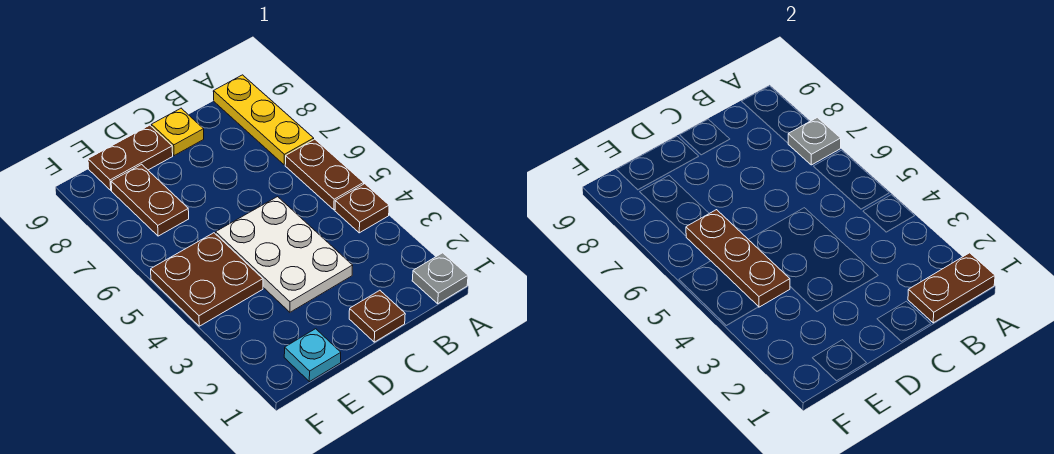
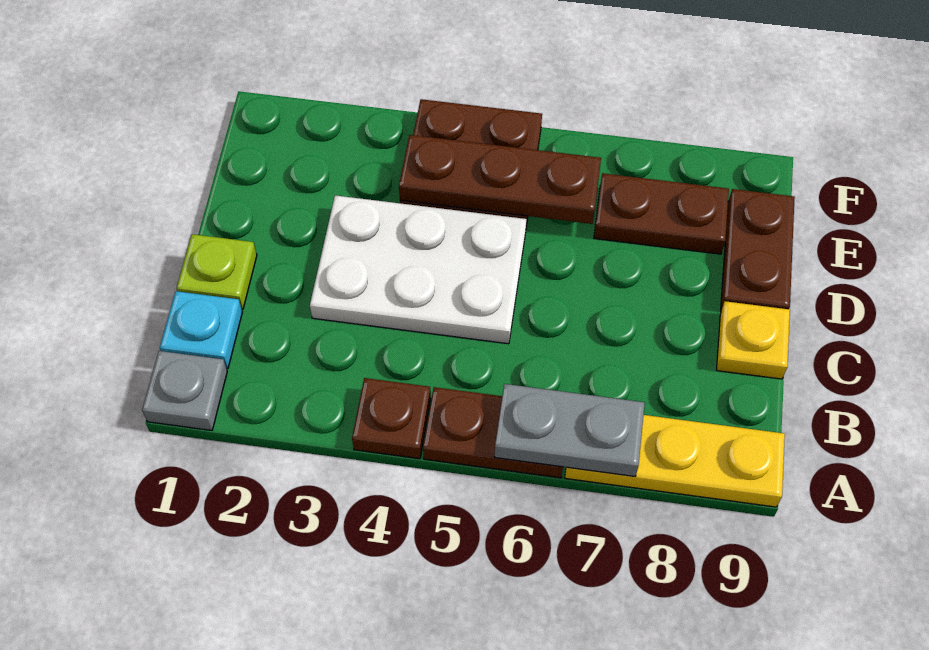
brown 1x2 plate [908,253,995,323] -> none
grey 1x1 plate [788,117,841,165] -> grey 1x2 plate [494,384,645,476]
brown 1x1 plate [349,290,405,342] -> lime 1x1 plate [177,234,257,309]
cyan 1x1 plate [284,329,341,382] -> cyan 1x1 plate moved to [160,291,242,369]

